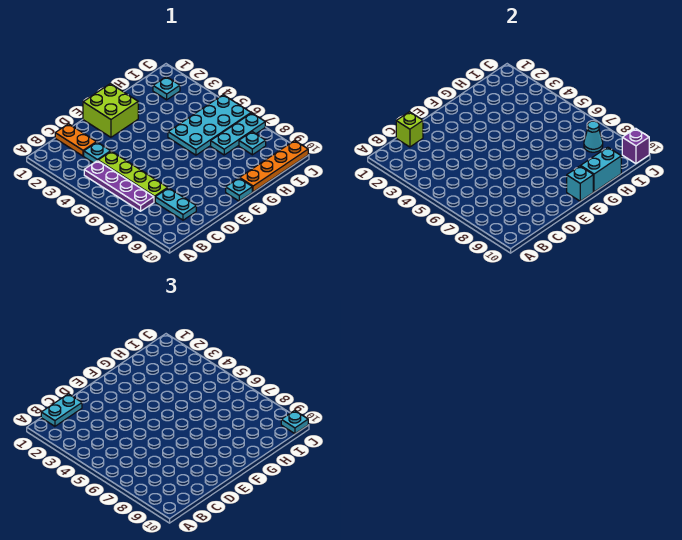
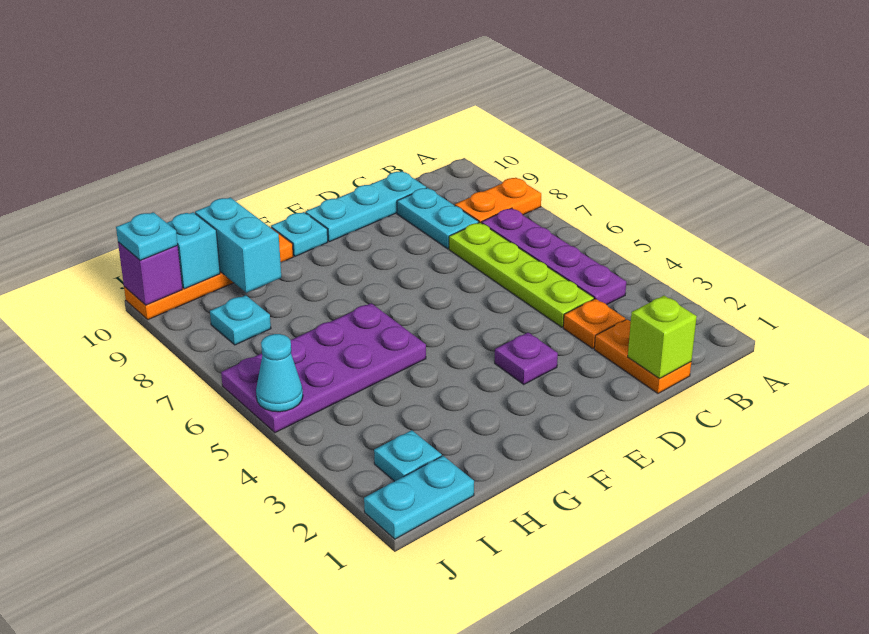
none -> orange 1x2 plate [455,178,541,223]
cyan 1x2 plate [41,394,82,426] -> cyan 1x2 plate moved to [364,456,474,539]
cyan 1x1 plate [84,142,111,163] -> orange 1x1 plate [563,299,625,348]
lime 2x2 brick [83,84,138,137] -> none
none -> purple 1x1 plate [495,332,558,384]
cyan 1x1 brick [567,166,593,201] -> cyan 1x1 brick moved to [167,212,220,289]
cyan 2x4 plate [168,95,251,155] -> purple 2x4 plate [221,303,426,433]
cyan 1x2 brick [581,147,621,192] -> cyan 1x2 brick turned to [195,198,281,293]
cyan 1x3 plate [211,113,265,155] -> cyan 1x3 plate moved to [306,171,426,242]
cyan 1x1 cone [584,121,603,152] -> cyan 1x1 cone moved to [256,334,303,412]

